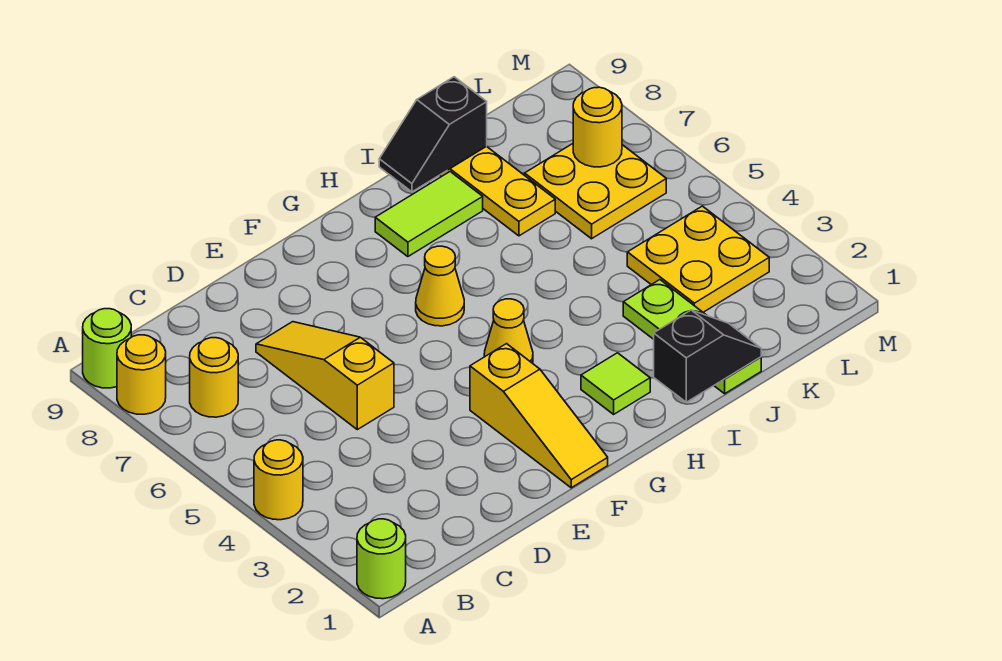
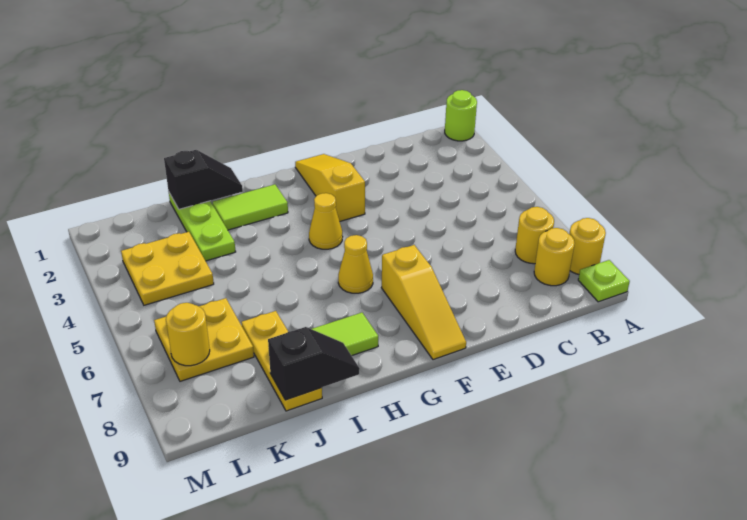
yellow 1x1 round brick [254,440,303,520] -> yellow 1x1 round brick moved to [534,228,574,286]
lime 1x1 round brick [83,309,131,388] -> lime 1x1 plate [578,260,630,302]
yellow 1x3 slope [256,322,394,430] -> yellow 1x3 slope moved to [381,245,466,360]
lime 1x1 tile [581,353,650,414] -> lime 1x2 tile [213,184,288,230]
black 1x2 slope [654,310,761,402] -> black 1x2 slope turned to [164,150,243,209]

